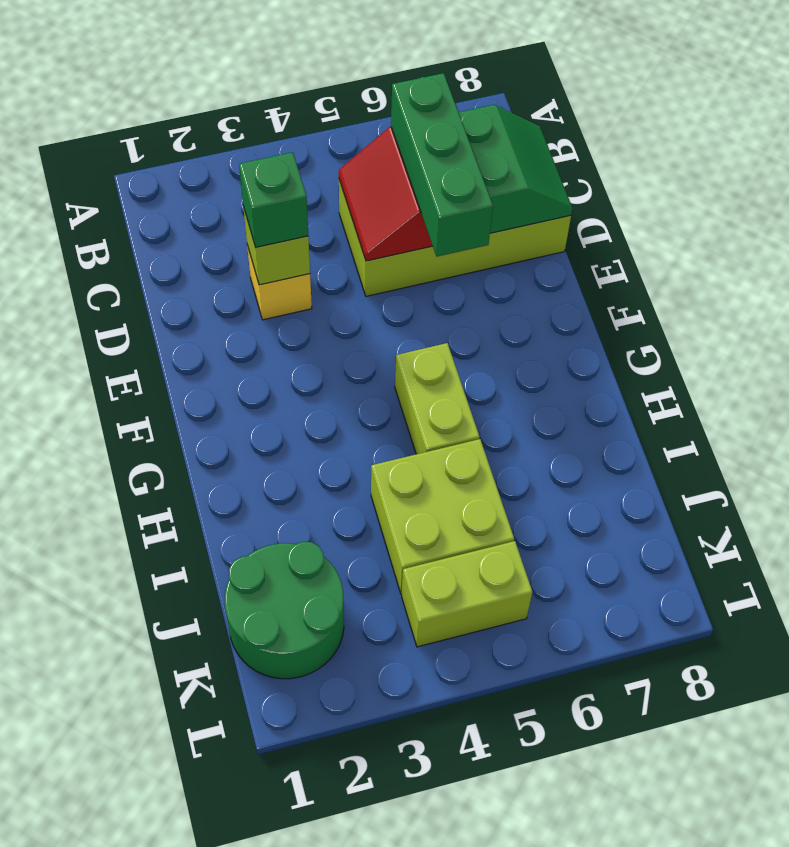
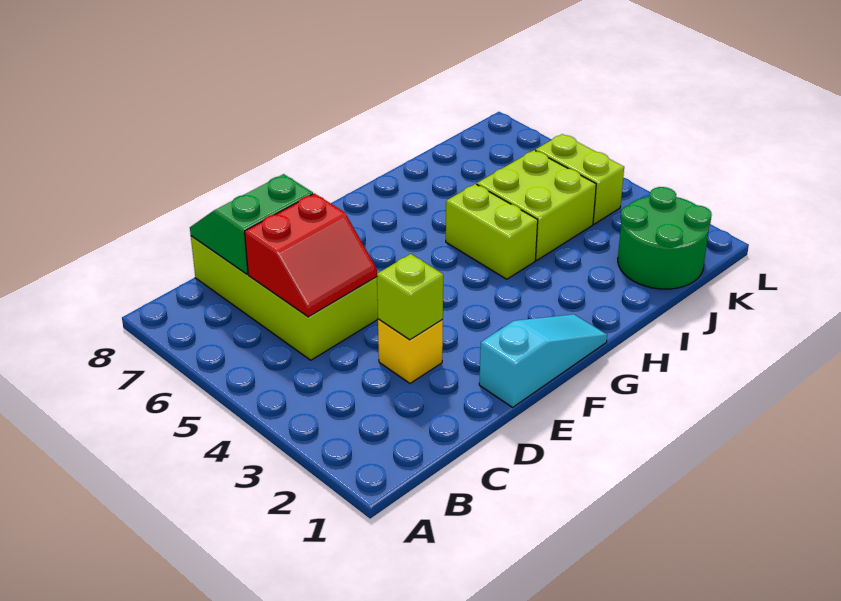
green 1x3 brick [391,73,493,257] -> none
green 1x1 brick [239,152,308,247] -> none
none -> cyan 1x3 slope [479,314,607,407]
lime 1x2 brick [395,343,480,454] -> lime 1x2 brick turned to [446,184,538,279]

